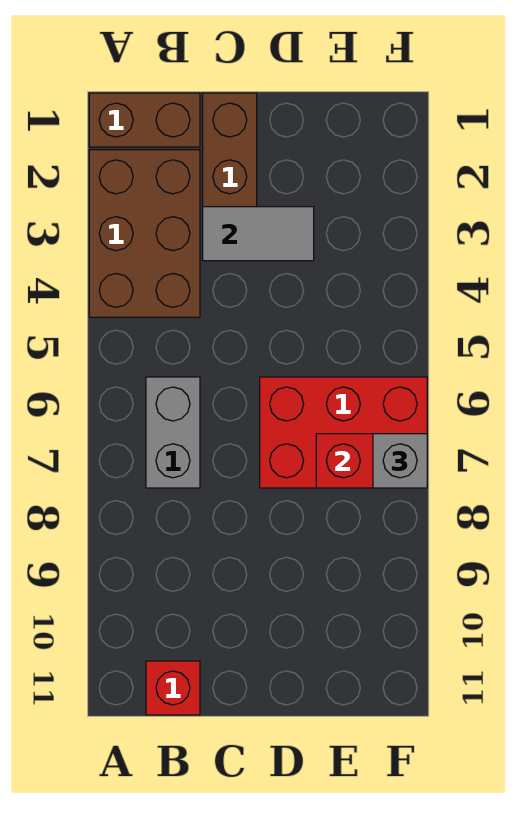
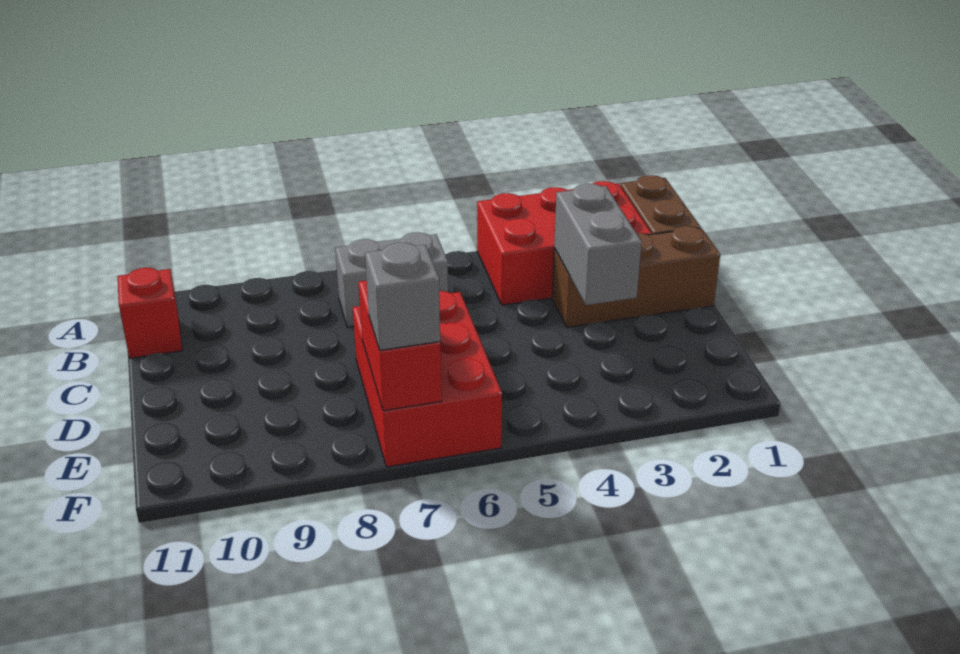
brown 2x3 brick [89,150,200,317] -> red 2x3 brick [477,181,651,305]
grey 1x2 tile [203,207,314,261] -> grey 1x2 brick [554,184,642,305]

